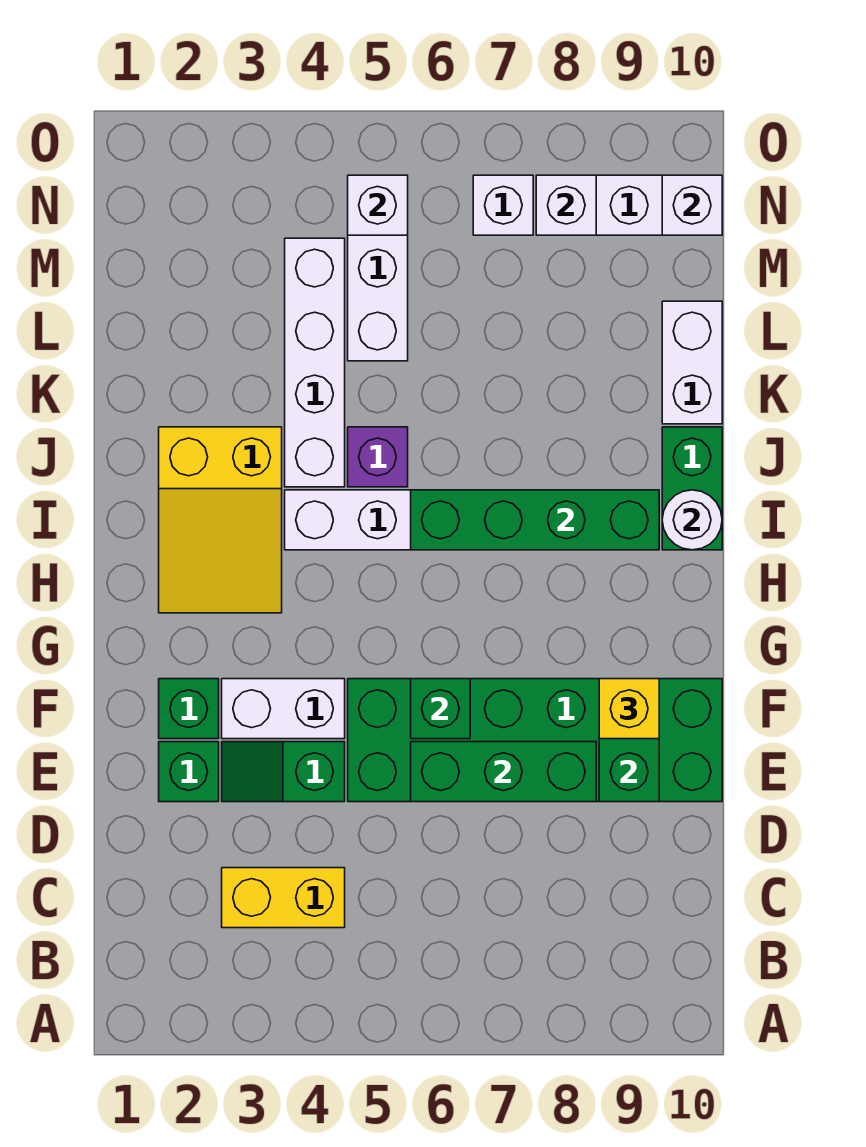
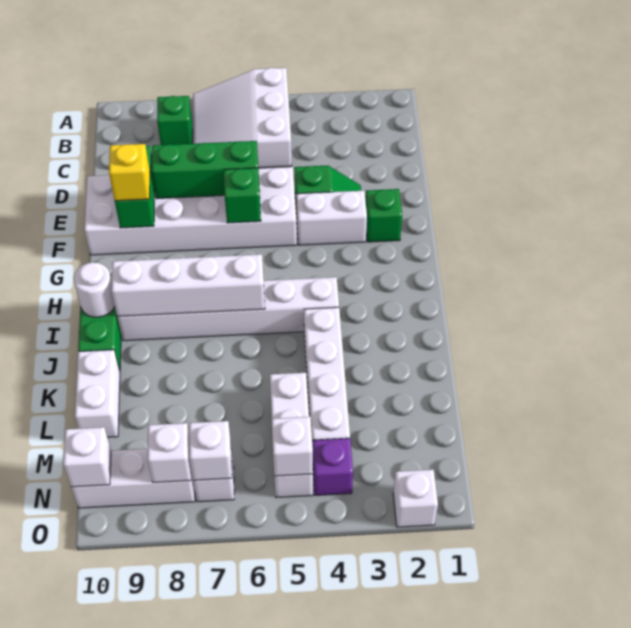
none -> white 3x3 slope [193,68,292,168]
yellow 1x2 brick [222,868,345,928] -> none
green 1x1 brick [159,742,219,802] -> green 1x1 brick moved to [157,96,192,145]
green 2x6 brick [348,679,722,802] -> white 2x6 brick [84,167,297,255]
yellow 2x3 slope [159,427,282,613] -> none
green 1x4 brick [411,490,659,550] -> white 1x4 brick [111,254,265,316]
purple 1x1 brick [348,427,408,487] -> purple 1x1 brick moved to [313,438,353,495]
none -> white 1x1 brick [189,421,232,480]
none -> white 1x1 brick [393,470,438,527]

